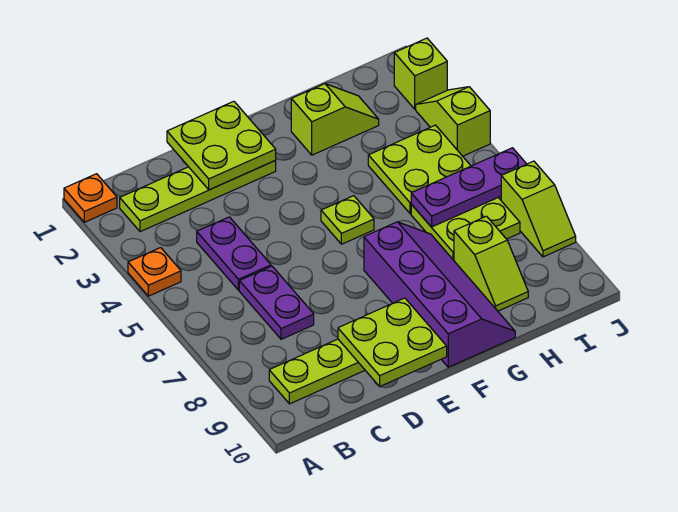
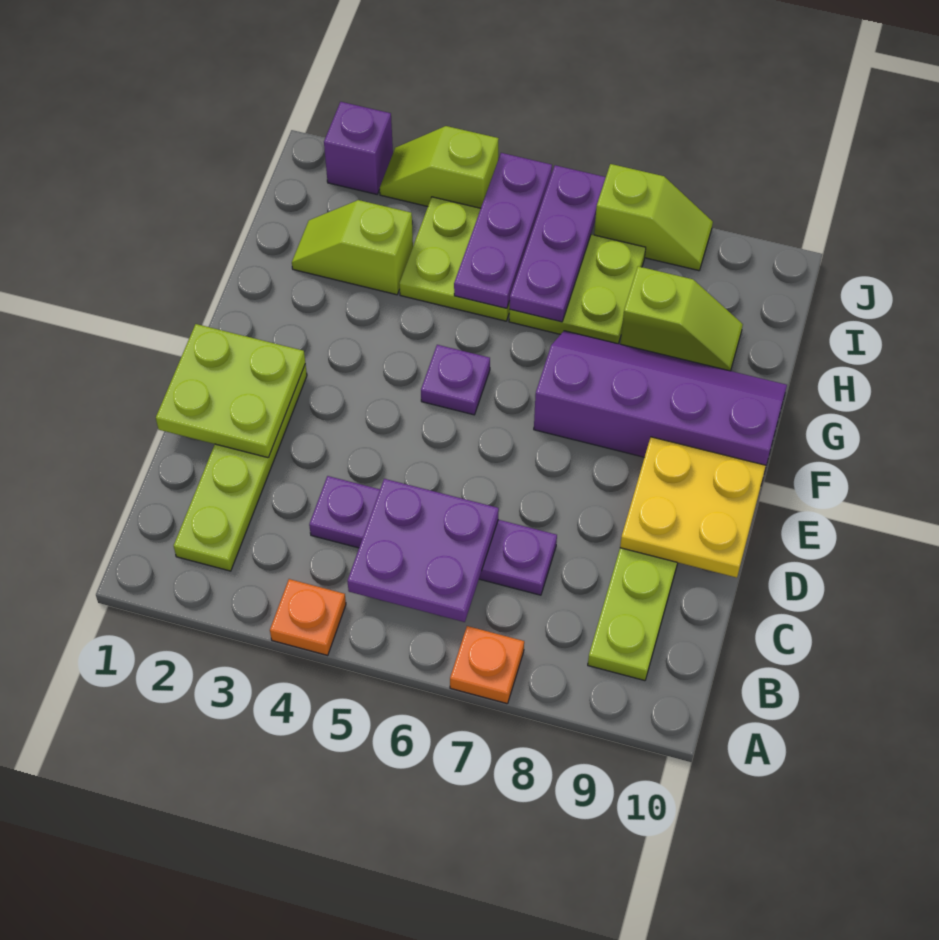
orange 1x1 plate [64,174,117,222] -> orange 1x1 plate moved to [450,626,524,704]
none -> purple 2x2 plate [347,479,499,622]
lime 2x2 plate [338,298,447,386] -> yellow 2x2 plate [620,437,766,578]
lime 1x1 plate [321,196,374,244] -> purple 1x1 plate [421,345,490,415]
lime 1x2 slope [291,84,379,155] -> lime 1x2 slope turned to [292,200,413,295]
none -> purple 1x3 plate [454,153,552,308]
lime 1x1 brick [394,38,447,109] -> purple 1x1 brick [324,102,393,194]

